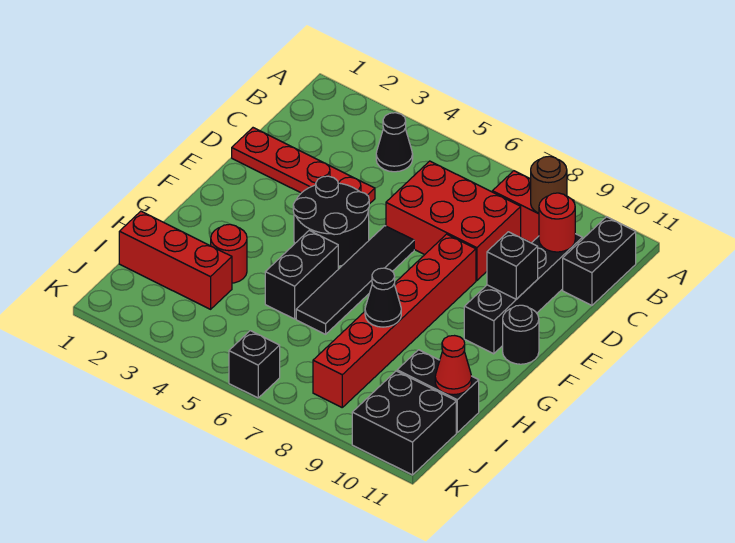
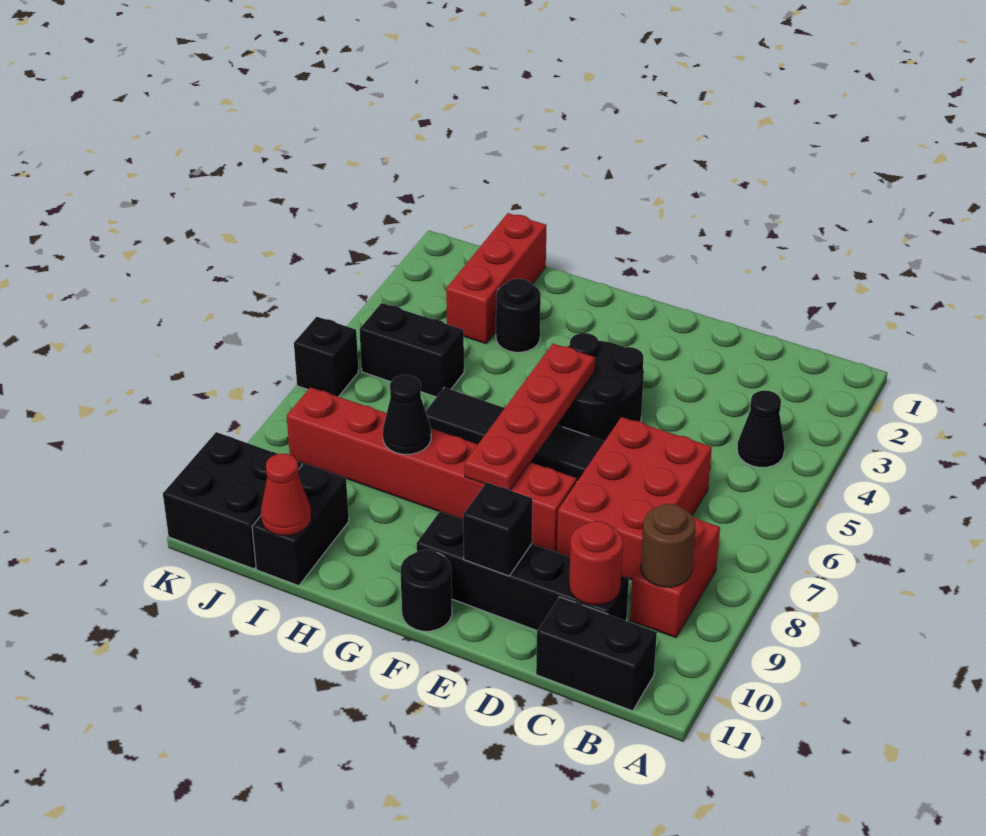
red 1x4 plate [232,128,375,204] -> red 1x4 plate moved to [465,344,595,490]
black 1x2 brick [265,230,338,319] -> black 1x2 brick moved to [359,303,464,397]
red 1x1 round brick [211,224,247,283] -> black 1x1 round brick [496,279,541,352]

